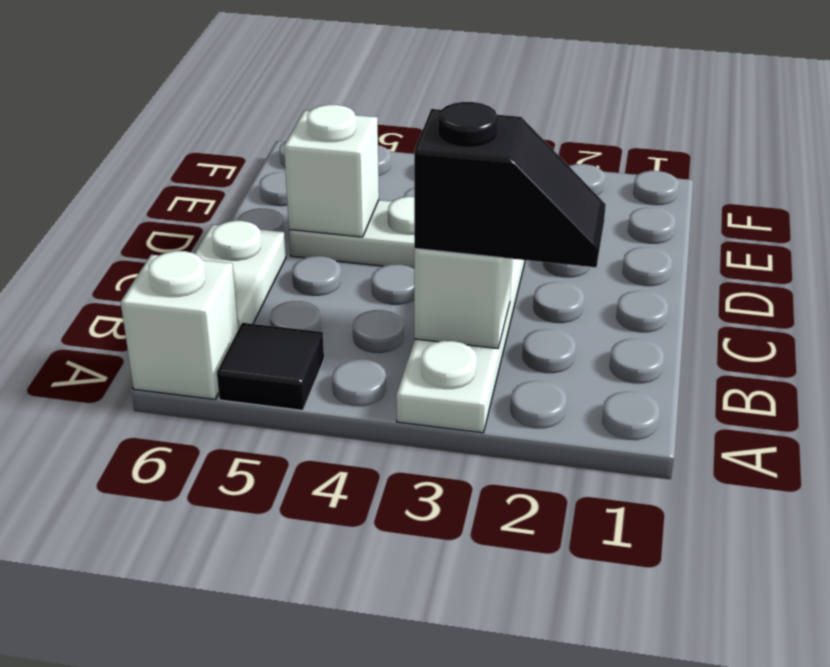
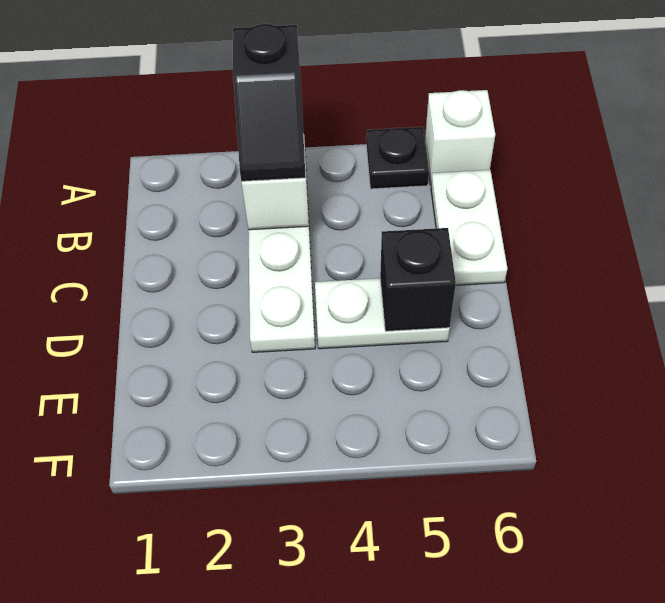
black 1x1 tile [217,323,324,410] -> black 1x1 plate [366,127,429,189]
black 1x2 slope [414,102,606,267] -> black 1x2 slope turned to [233,24,306,181]
white 1x1 brick [284,105,379,237] -> black 1x1 brick [380,228,456,331]

